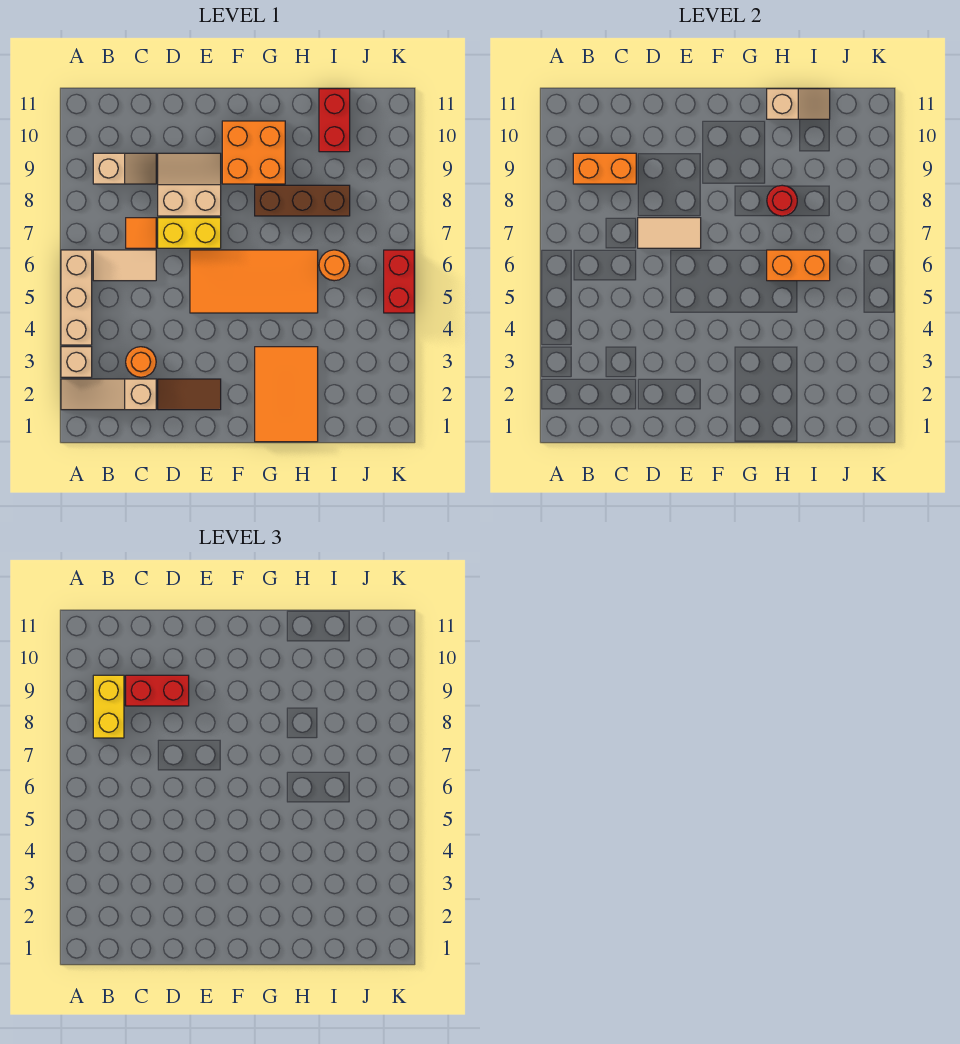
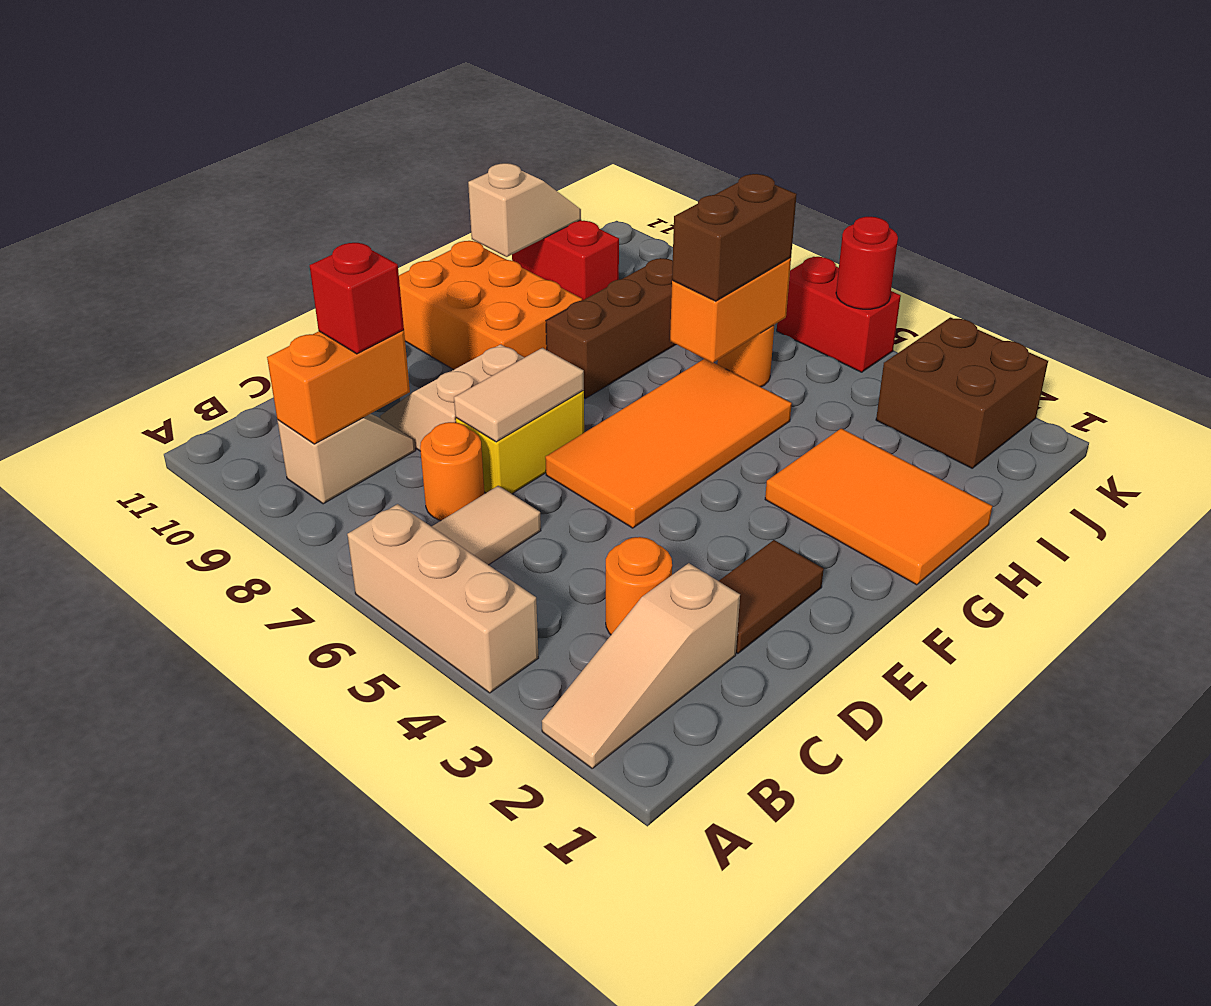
tan 1x1 brick [61,347,92,377] -> none
yellow 1x2 brick [93,675,124,738] -> none
orange 1x1 tile [126,218,156,248] -> orange 1x1 round brick [420,422,484,521]
red 1x2 brick [126,675,189,706] -> red 1x1 brick [310,243,404,354]
orange 2x2 brick [222,121,285,184] -> orange 2x3 brick [399,241,582,370]
none -> brown 1x2 brick [672,174,797,301]
red 1x1 round brick [767,185,797,216] -> red 1x1 round brick moved to [836,217,898,309]
none -> brown 2x2 brick [876,317,1048,468]

